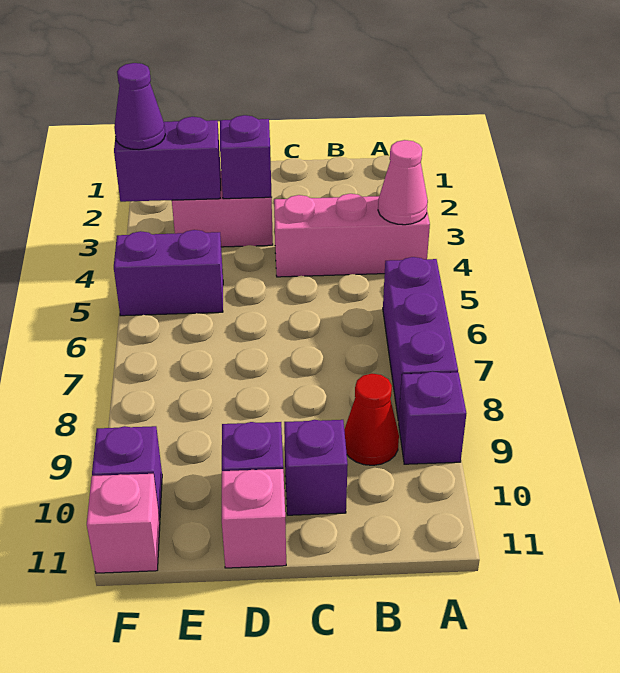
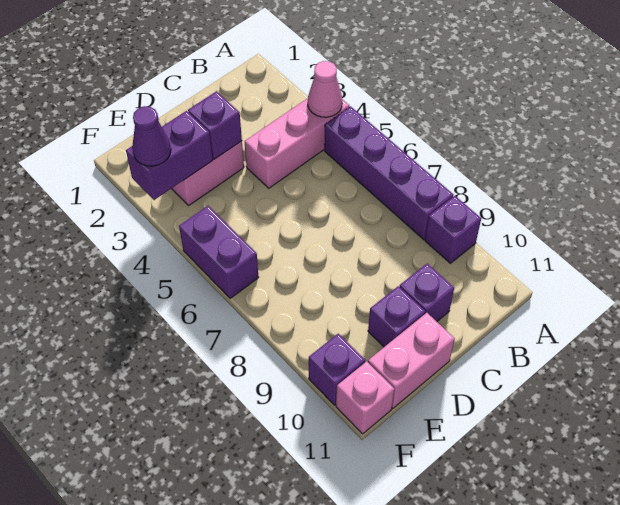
purple 1x3 brick [383,257,458,421] -> purple 1x4 brick [324,106,453,239]
red 1x1 cone [344,374,399,465] -> none
pink 1x1 brick [222,469,286,568] -> pink 1x2 brick [368,313,455,408]
purple 1x2 brick [114,230,223,316] -> purple 1x2 brick turned to [179,206,259,298]

